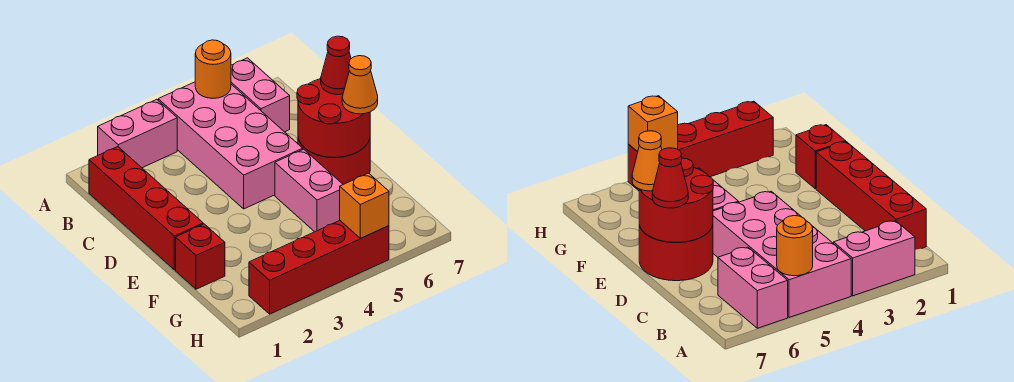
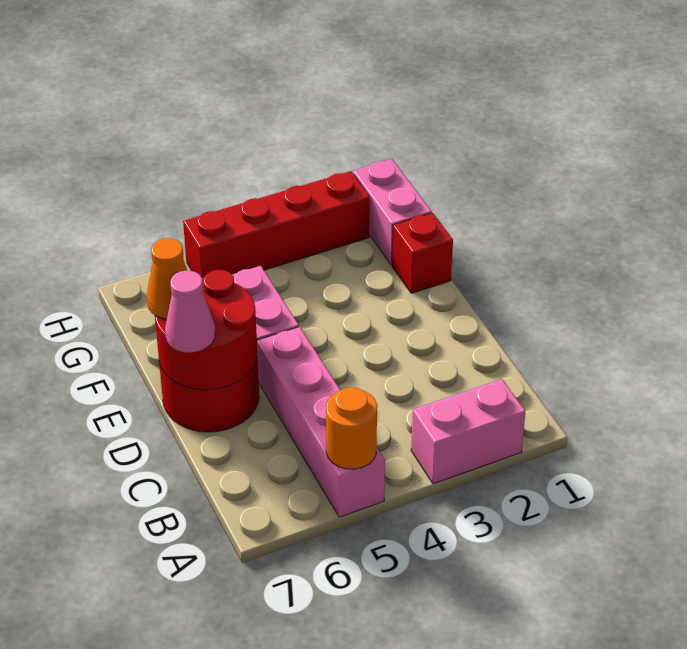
pink 2x4 brick [158,82,303,209] -> pink 1x4 brick [257,327,385,517]
pink 1x2 brick [231,58,290,132] -> pink 1x2 brick moved to [353,159,432,265]
red 1x4 brick [89,147,203,270] -> none
red 1x1 cone [321,36,351,95] -> pink 1x1 cone [165,271,215,352]
orange 1x1 brick [340,173,389,238] -> none

